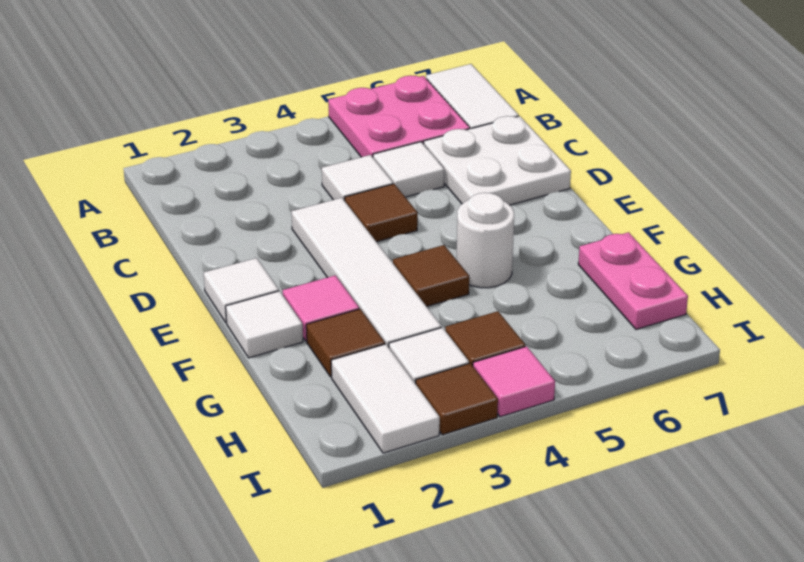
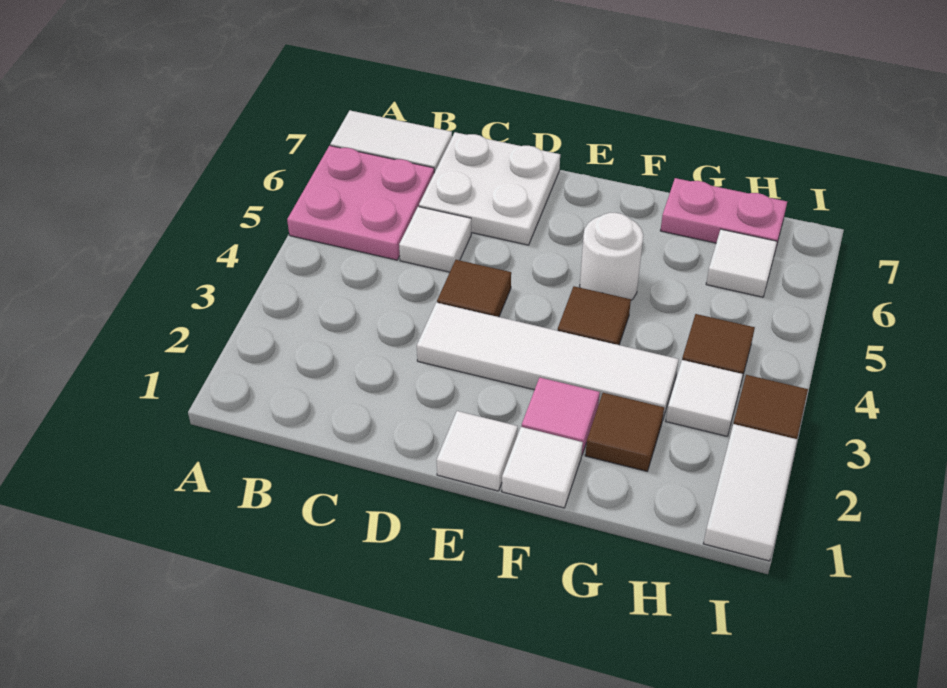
white 1x1 tile [322,155,393,201] -> white 1x1 tile moved to [706,229,777,297]
white 1x2 tile [331,344,440,453] -> white 1x2 tile turned to [703,424,797,561]
pink 1x1 tile [473,346,555,417] -> none

